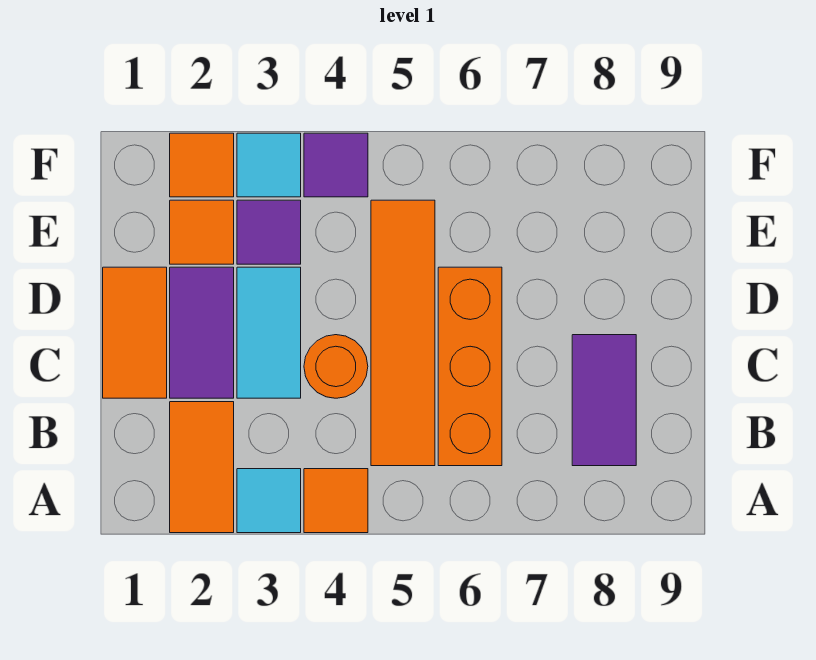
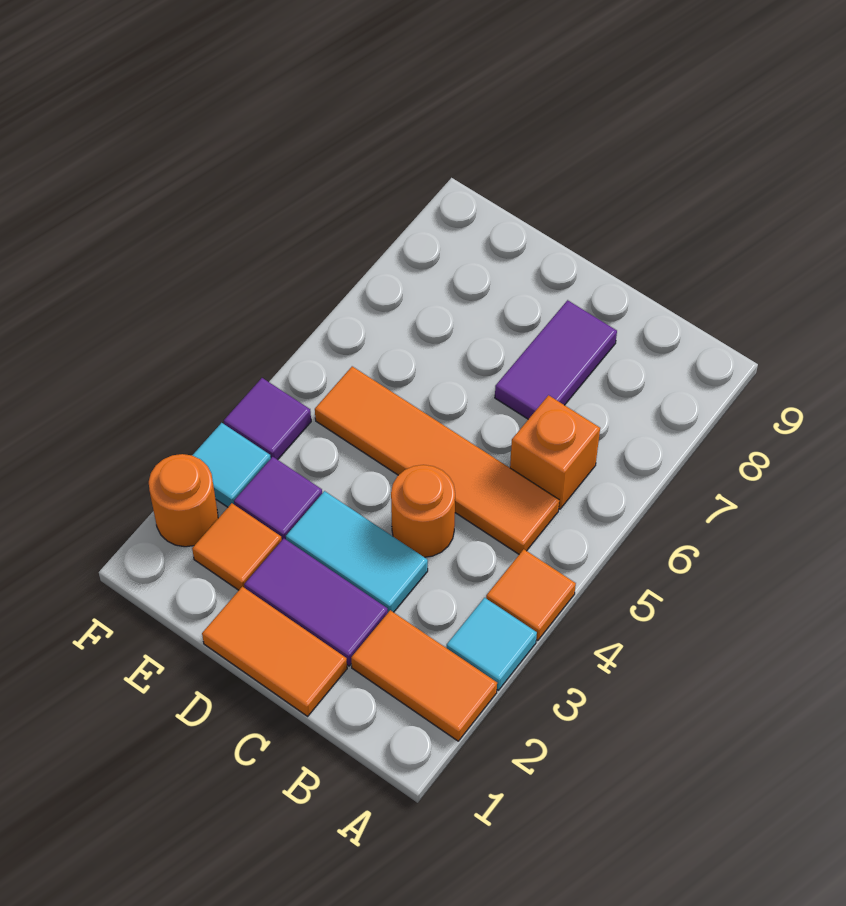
orange 1x3 brick [438,267,502,466] -> orange 1x1 brick [510,395,600,509]
purple 1x2 tile [572,335,636,466] -> purple 1x2 tile turned to [495,300,617,419]
orange 1x1 tile [170,133,234,197] -> orange 1x1 round brick [149,454,218,547]

